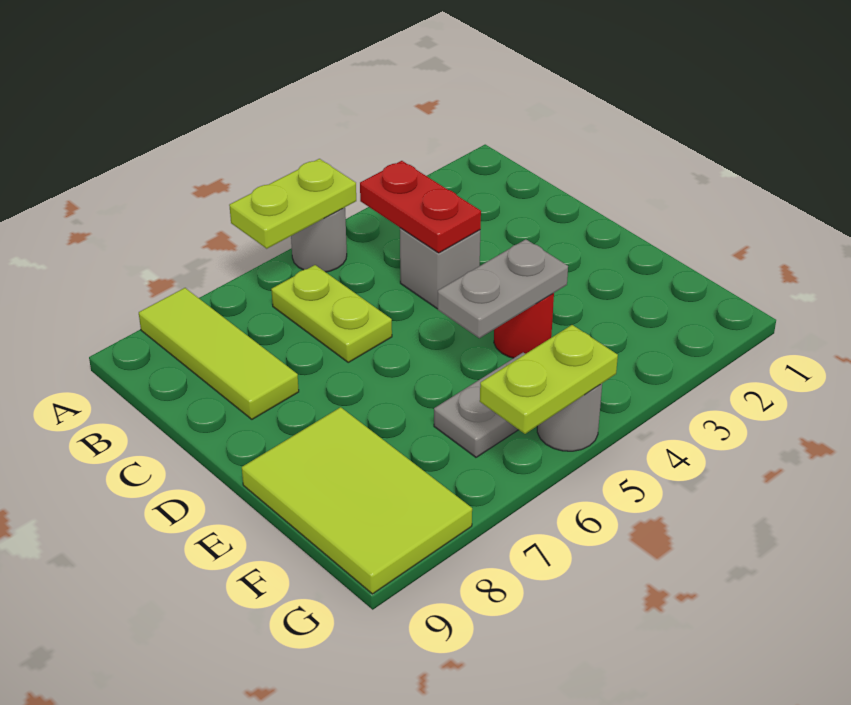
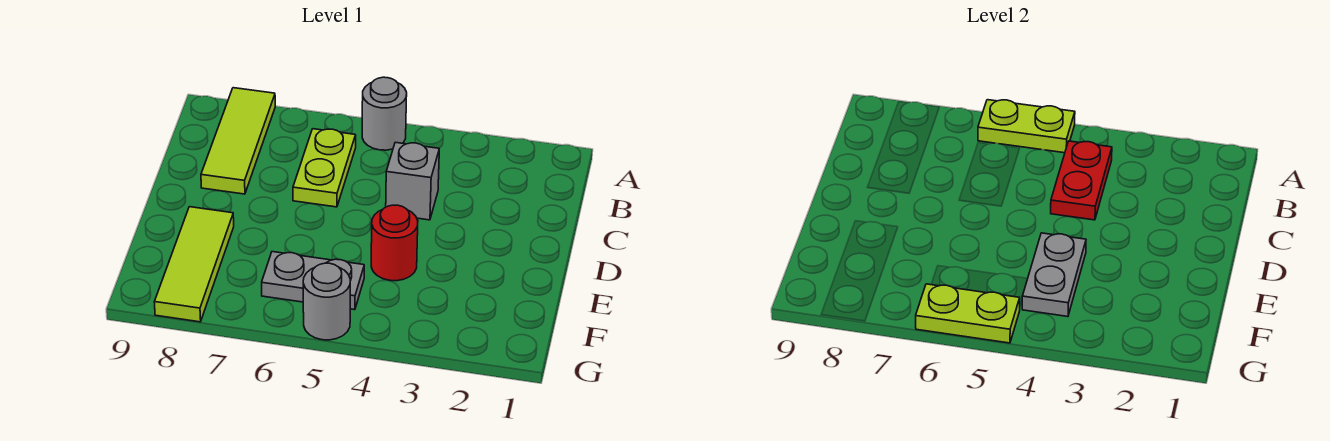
grey 1x2 plate [438,239,568,338] -> grey 1x2 plate turned to [1022,233,1086,317]
lime 2x3 tile [242,407,472,594] -> lime 1x3 tile [154,207,234,322]

